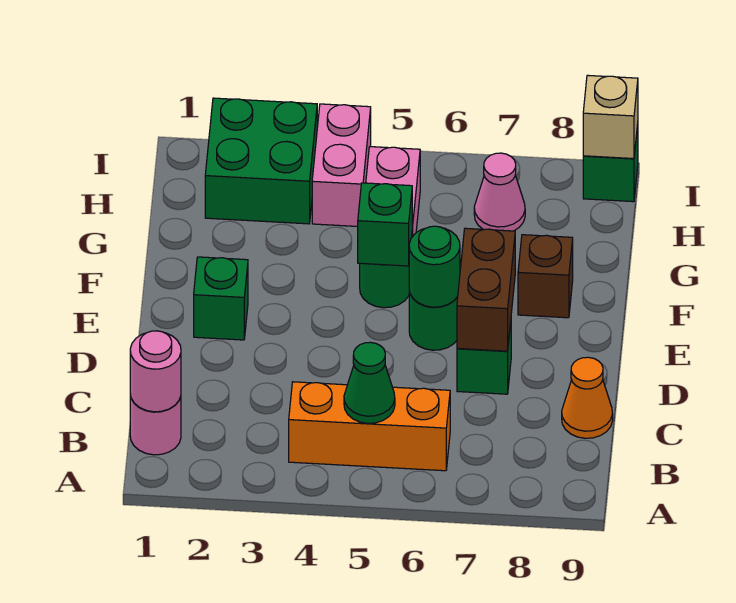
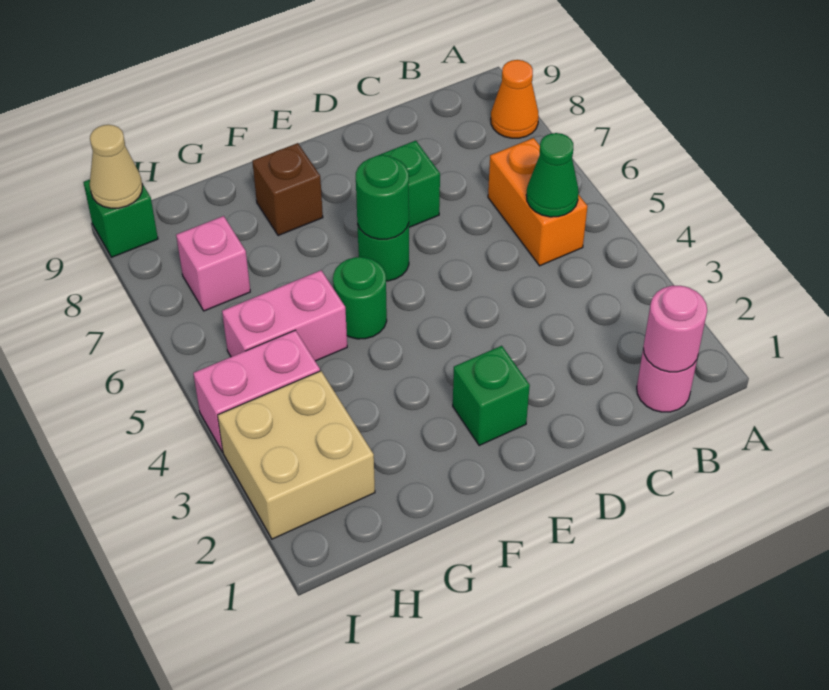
orange 1x3 brick [289,382,450,471] -> orange 1x2 brick [488,138,587,266]
orange 1x1 cone [562,357,613,438] -> orange 1x1 cone moved to [491,60,539,138]
brown 1x2 brick [457,228,515,351] -> none
green 1x1 brick [358,183,412,266] -> none
green 2x2 brick [205,98,317,224] -> tan 2x2 brick [218,371,375,539]
pink 1x1 cone [474,153,525,231] -> pink 1x1 brick [176,216,250,311]
tan 1x1 brick [583,75,638,159] -> tan 1x1 cone [90,125,142,208]

